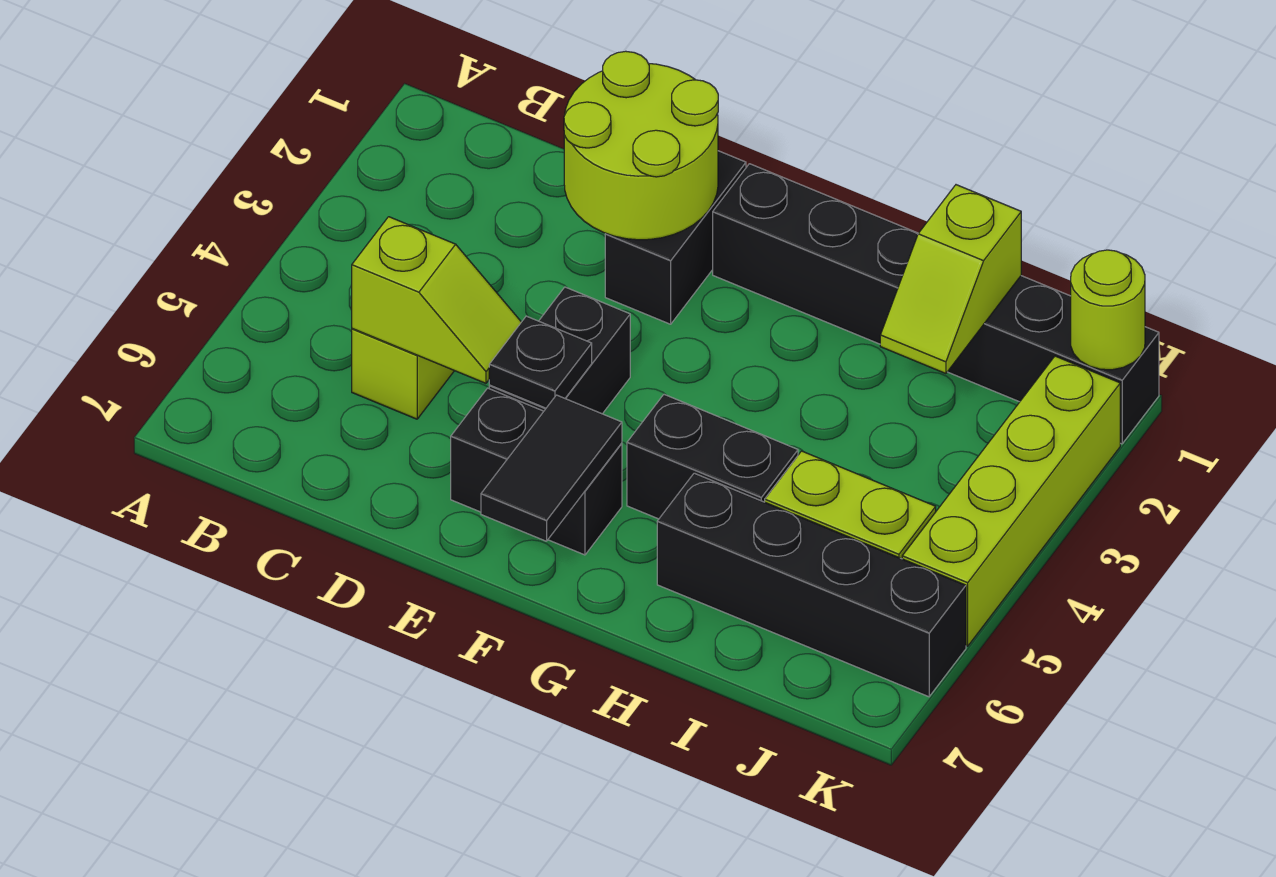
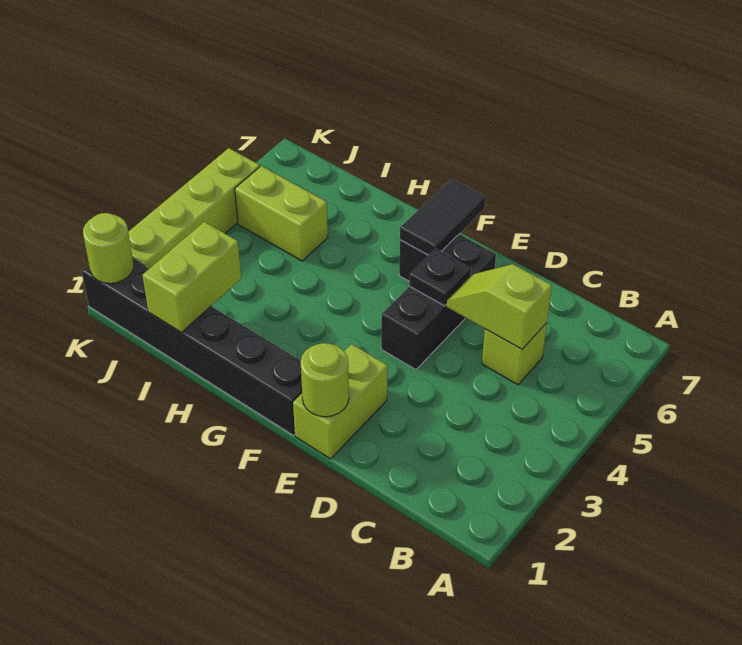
lime 2x2 round brick [564,51,718,240] -> lime 1x1 round brick [301,343,349,417]
black 1x2 brick [605,151,746,324] -> lime 1x2 brick [293,344,388,459]
black 1x2 brick [627,395,798,519] -> none
black 1x4 brick [657,473,966,697] -> none
lime 1x2 slope [880,185,1021,374] -> lime 1x2 brick [143,222,241,333]

